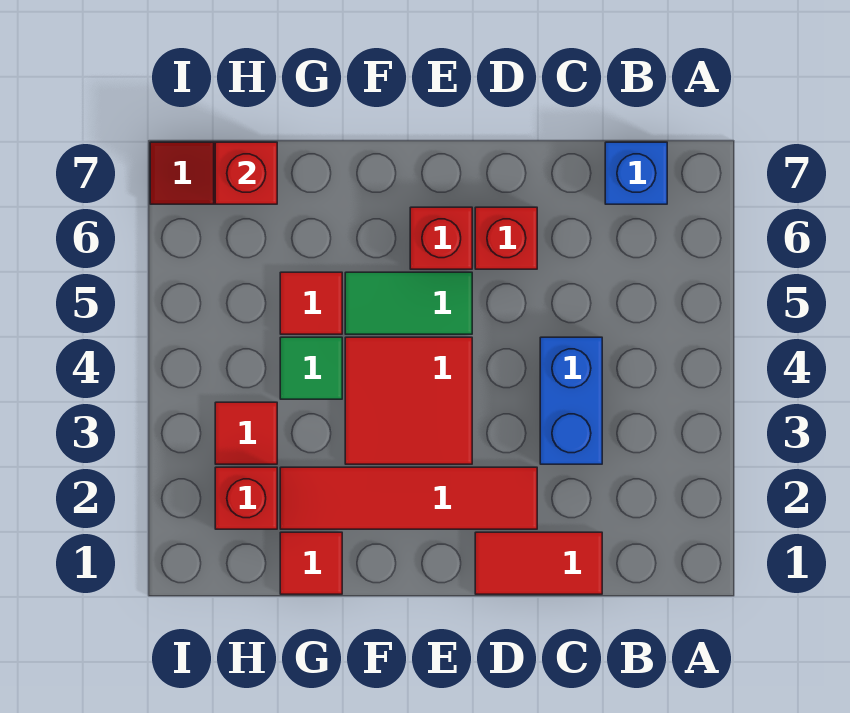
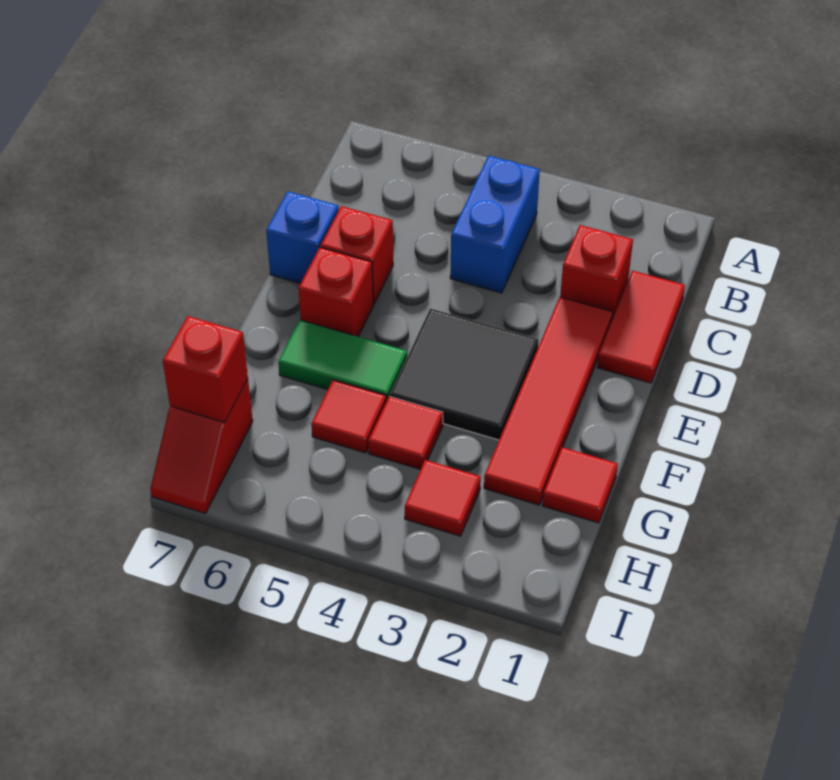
blue 1x1 brick [605,142,667,204] -> blue 1x1 brick moved to [266,191,339,283]
blue 1x2 brick [540,337,602,464] -> blue 1x2 brick turned to [450,156,540,293]
red 2x2 tile [345,337,472,464] -> black 2x2 tile [390,308,539,440]
green 1x2 tile [345,272,472,334] -> green 1x2 tile turned to [278,320,407,401]
green 1x1 tile [280,337,342,399] -> red 1x1 tile [368,396,443,470]
red 1x1 brick [215,467,277,529] -> red 1x1 brick moved to [560,225,633,319]

